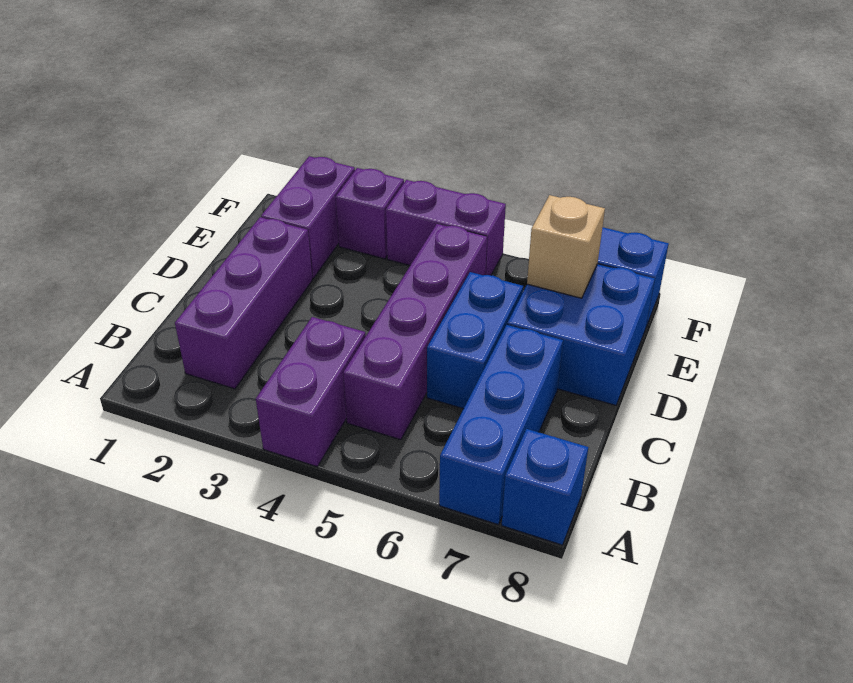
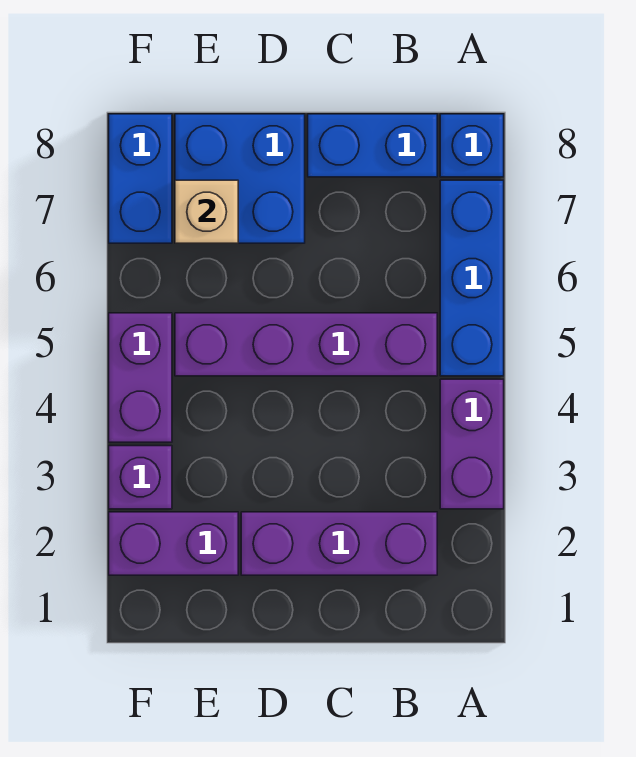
purple 1x2 brick [256,317,366,467] -> purple 1x2 brick turned to [440,379,504,509]
blue 1x3 brick [439,325,563,524] -> blue 1x3 brick turned to [440,180,504,376]
blue 1x2 brick [427,272,523,409] -> blue 1x2 brick moved to [308,114,437,177]

